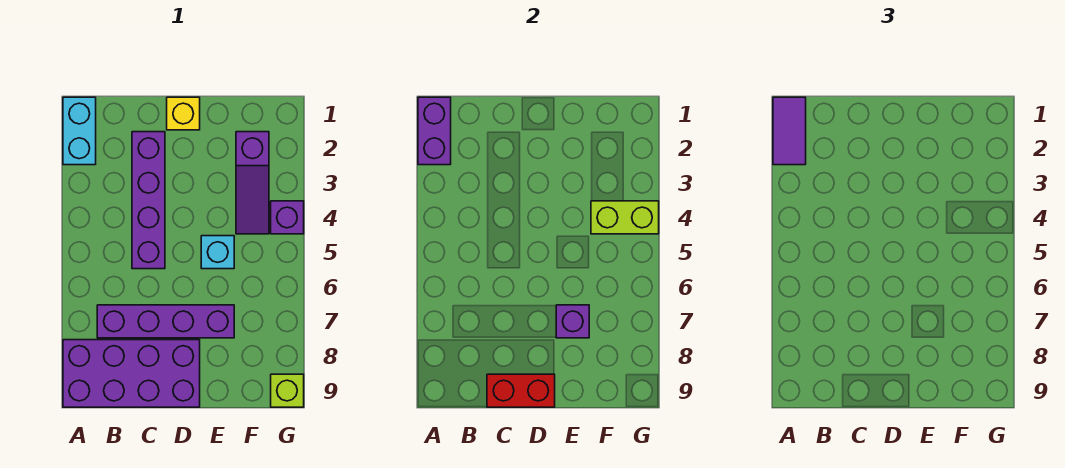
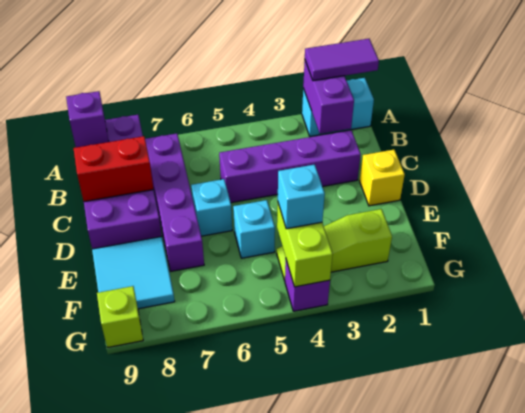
purple 1x2 brick [418,97,451,165] -> purple 1x2 brick turned to [303,61,354,134]
red 1x2 brick [487,374,555,407] -> red 1x2 brick turned to [73,136,154,202]
none -> cyan 1x1 brick [191,179,232,236]
purple 1x1 brick [556,305,589,338] -> purple 1x1 brick moved to [66,91,109,147]
none -> cyan 2x2 tile [92,237,175,309]
purple 1x3 slope [236,132,269,234] -> lime 1x3 slope [277,209,392,281]
none -> cyan 1x1 brick [278,165,325,229]

